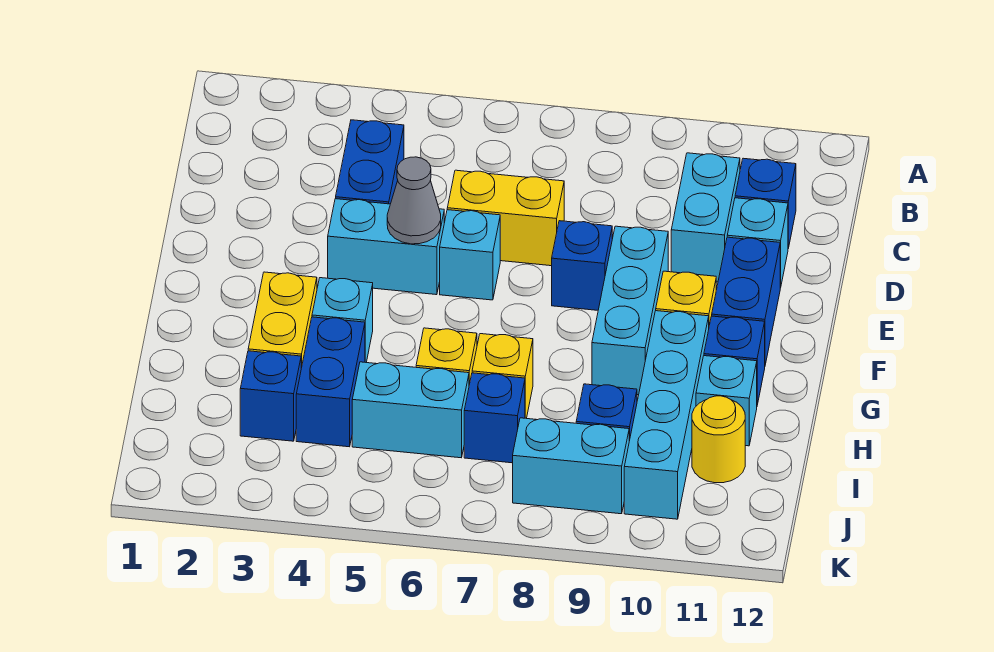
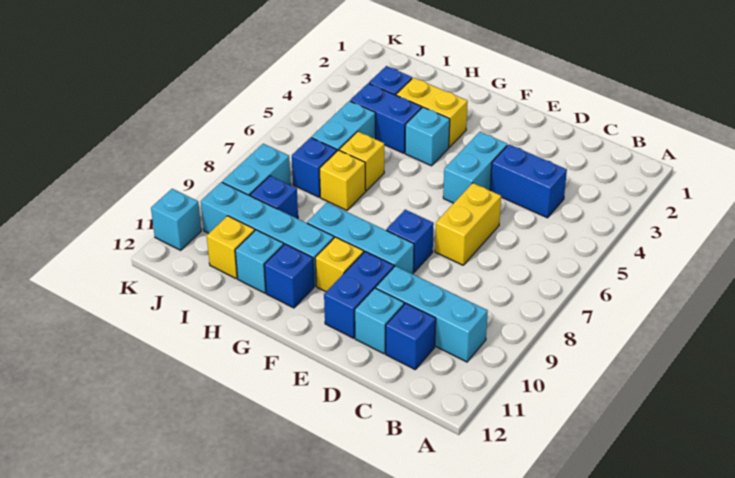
cyan 1x2 brick [671,153,740,282] -> cyan 1x3 brick [376,266,488,362]
grey 1x1 cone [387,157,441,244] -> none
cyan 1x1 brick [440,210,500,300] -> cyan 1x1 brick moved to [151,189,201,250]
blue 1x2 brick [712,237,780,365] -> blue 1x2 brick turned to [324,251,394,338]
yellow 1x1 round brick [692,396,745,483] -> yellow 1x1 brick [207,216,255,278]

